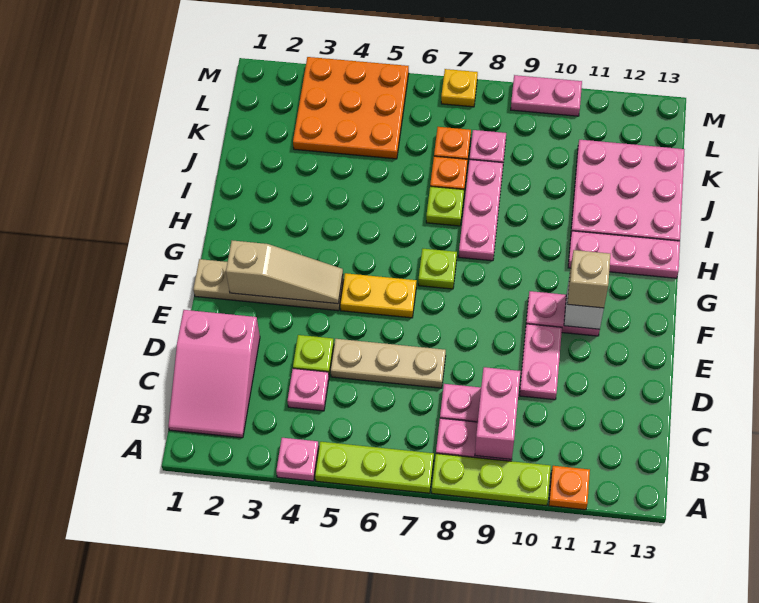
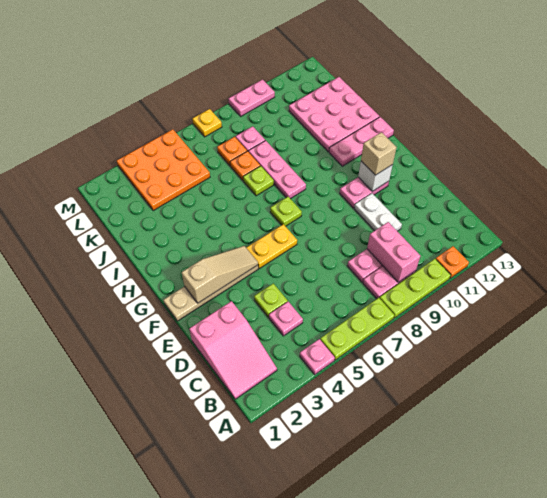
tan 1x3 plate [330,339,446,388] -> none
pink 1x2 plate [519,324,562,400] -> white 1x2 plate [354,193,402,231]

